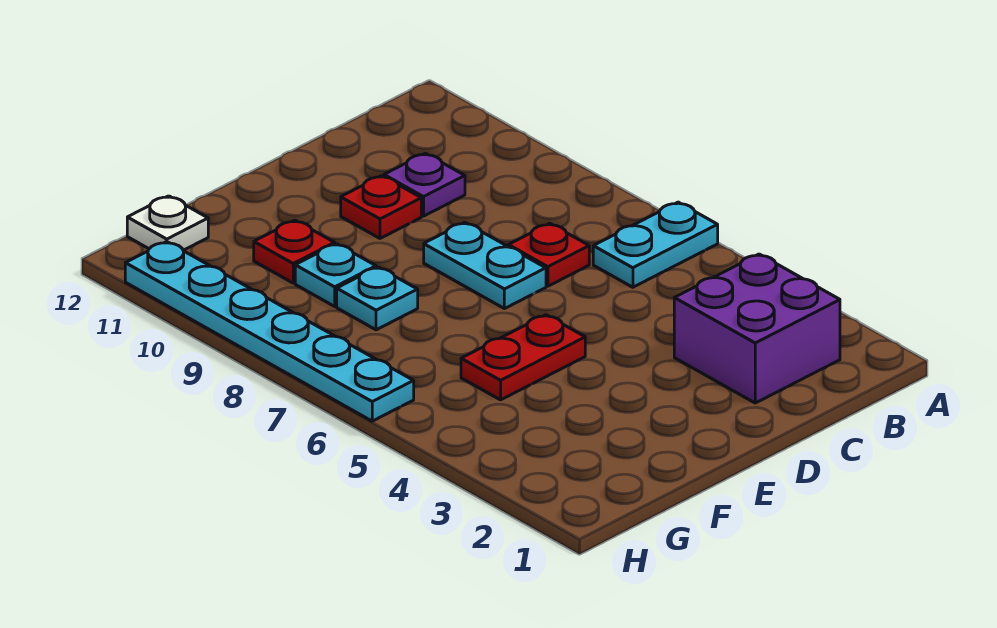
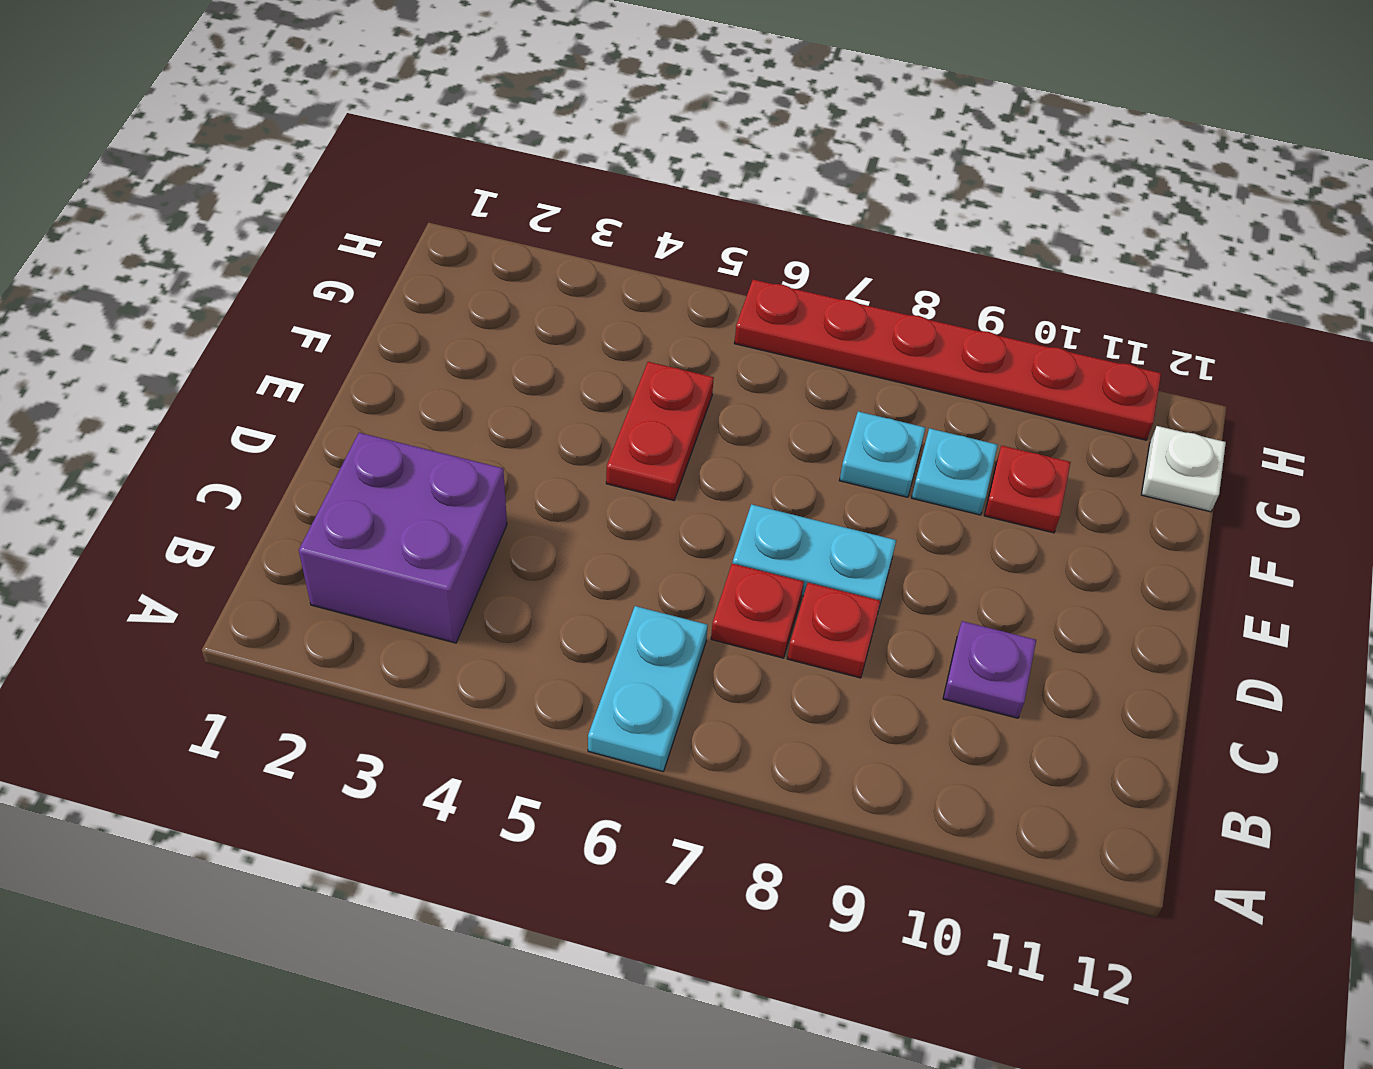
red 1x1 plate [341,176,421,238] -> red 1x1 plate moved to [787,583,880,678]
cyan 1x6 plate [125,242,414,421] -> red 1x6 plate [734,280,1161,440]

